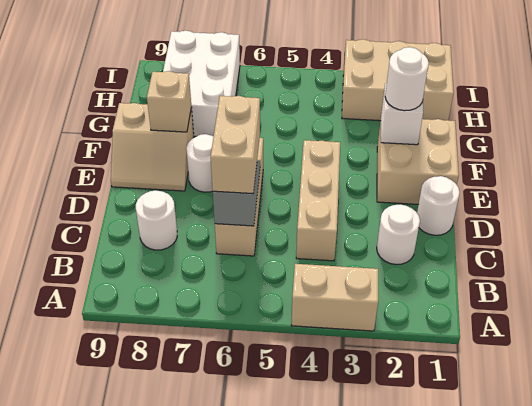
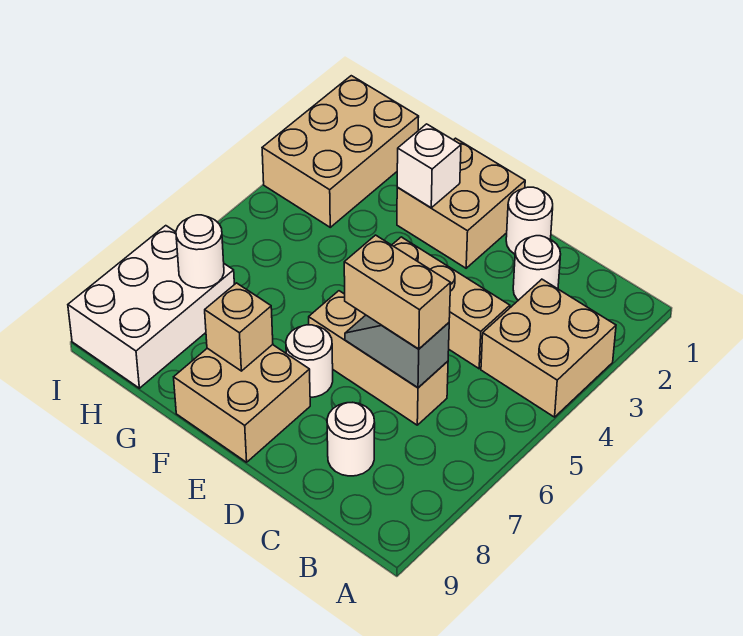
tan 1x2 brick [291,264,378,331] -> tan 2x2 brick [481,279,616,417]
tan 2x2 slope [111,103,194,191] -> tan 2x2 brick [174,345,310,462]
white 1x1 round brick [385,47,429,111] -> white 1x1 round brick moved to [176,215,224,288]
white 2x3 brick [163,31,240,137] -> white 2x3 brick turned to [68,226,234,388]

